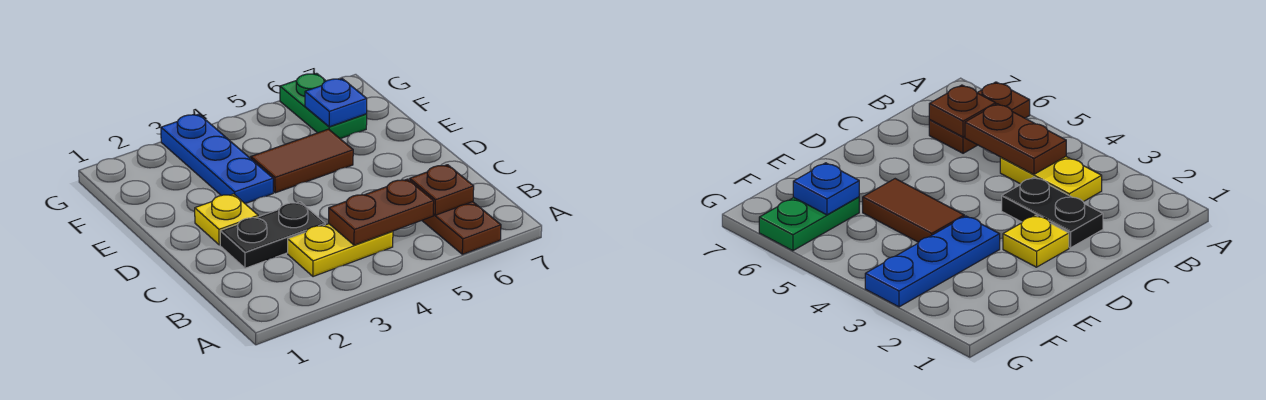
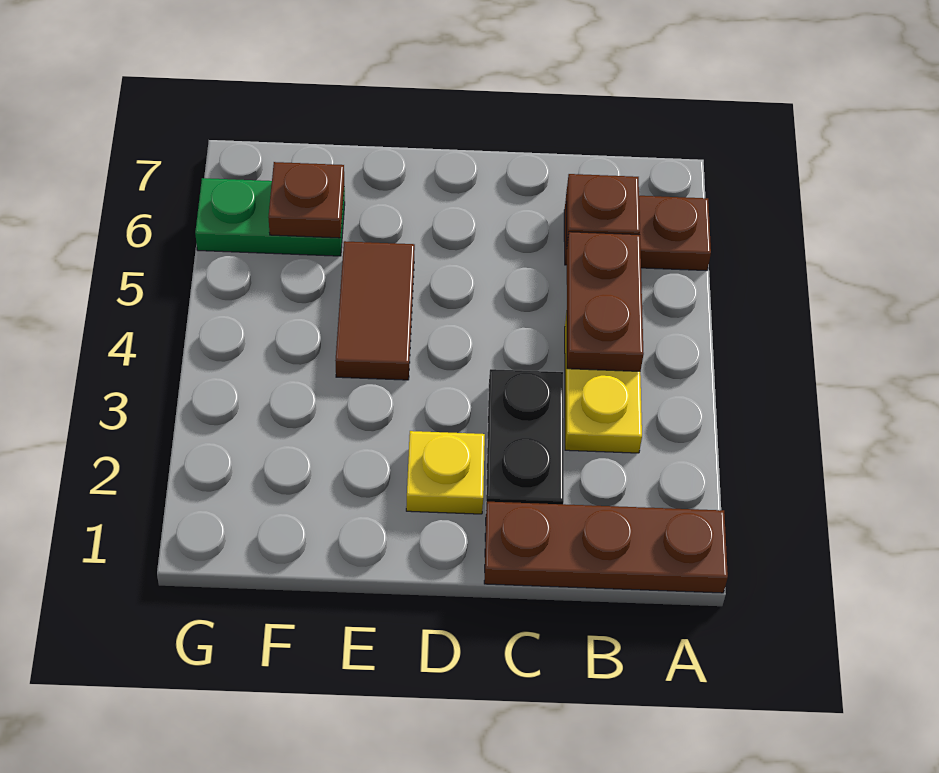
none -> brown 1x3 plate [484,502,728,593]
blue 1x3 plate [161,114,273,204] -> none
blue 1x1 plate [305,79,367,127] -> brown 1x1 plate [268,162,344,238]

